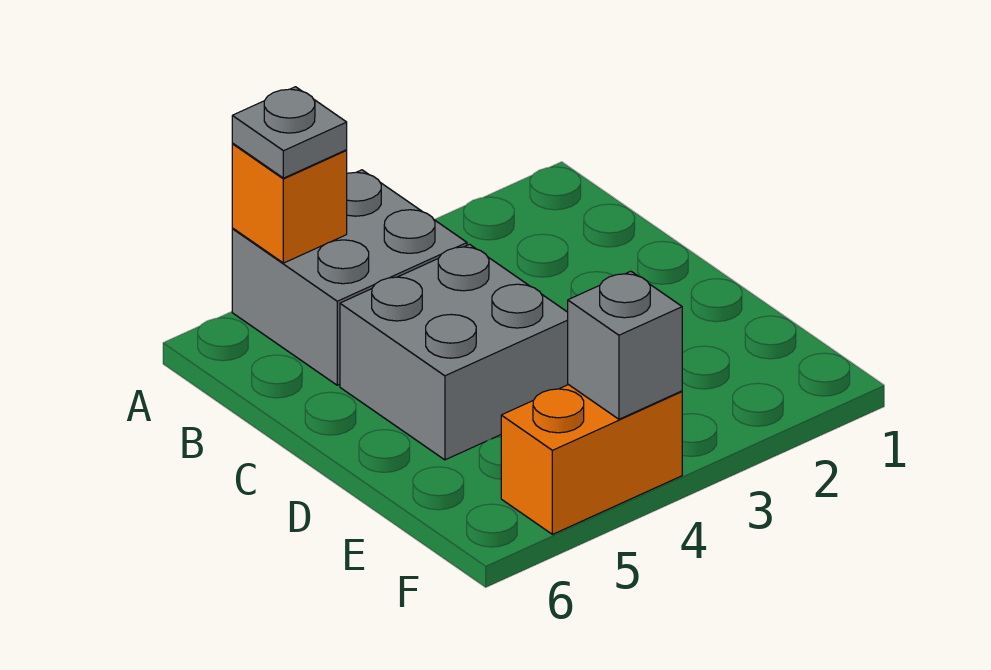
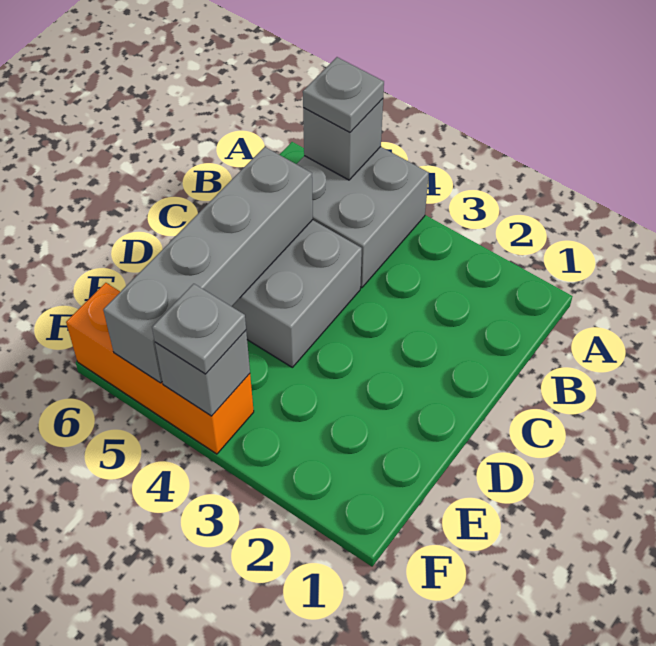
orange 1x1 brick [232,144,347,263] -> grey 1x1 brick [303,99,383,180]
none -> grey 1x4 brick [103,147,313,383]
orange 1x2 brick [501,385,682,534] -> orange 1x3 brick [66,283,254,454]
none -> grey 1x1 plate [152,284,246,374]

